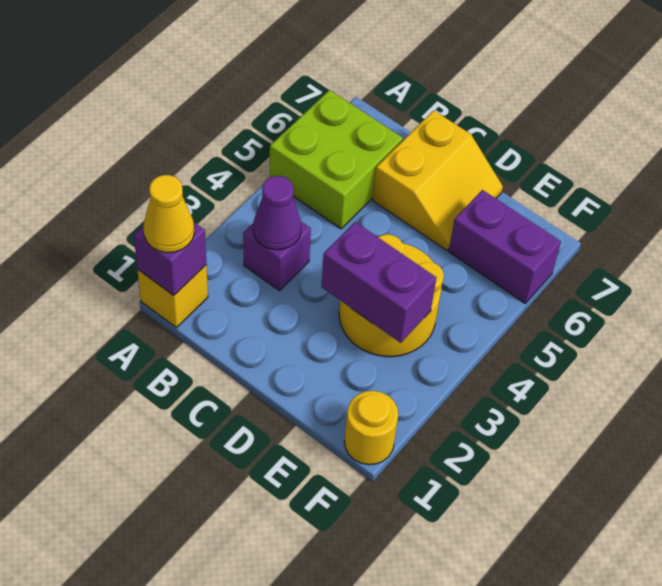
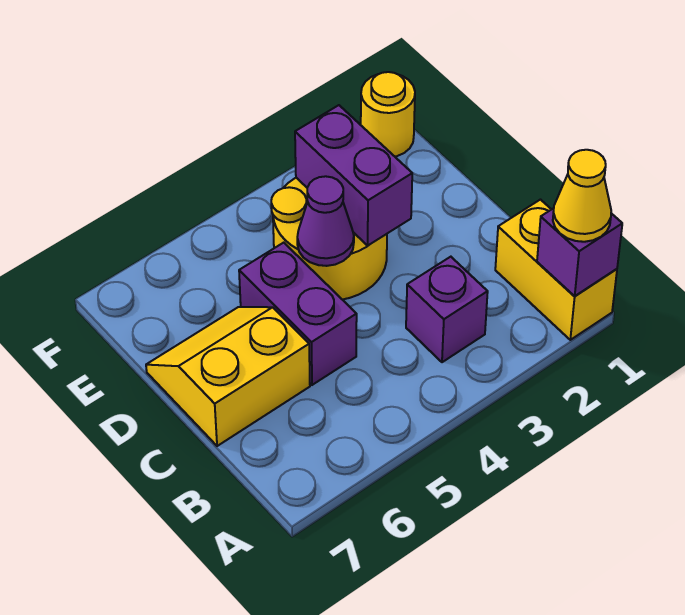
yellow 1x1 brick [138,265,208,328] -> yellow 1x2 brick [495,200,617,340]
lime 2x2 brick [270,90,403,229] -> none
purple 1x1 cone [253,176,301,250] -> purple 1x1 cone moved to [297,176,354,266]
purple 1x2 brick [449,190,561,303] -> purple 1x2 brick moved to [239,243,357,385]

